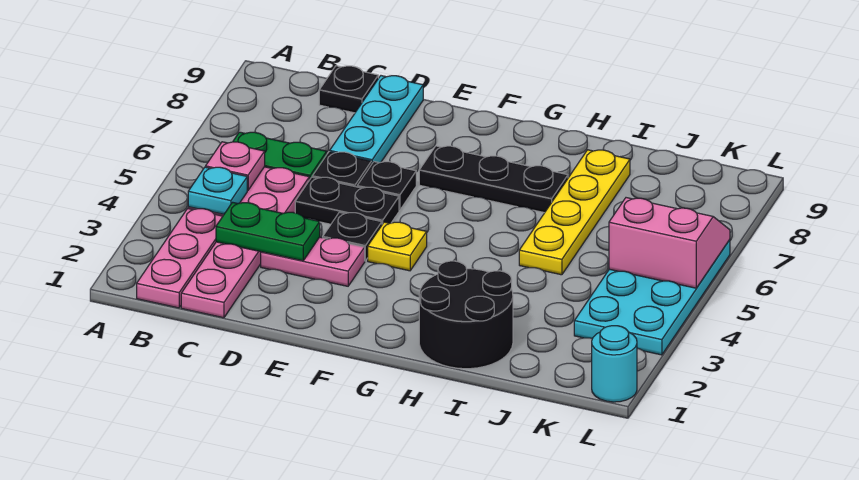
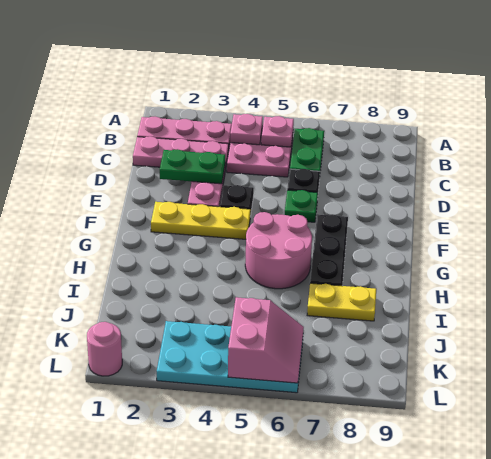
cyan 1x1 plate [188,167,247,214] -> pink 1x1 plate [230,114,263,145]
green 1x2 plate [216,202,320,261] -> green 1x2 plate turned to [160,149,225,184]
black 1x1 plate [319,66,378,113] -> none
black 1x2 plate [295,177,399,224] -> none
cyan 1x3 plate [330,76,423,163] -> none
black 1x1 plate [357,162,416,210] -> green 1x1 plate [285,190,318,222]
yellow 1x1 plate [368,222,427,271] -> yellow 1x3 plate [151,202,251,239]
none -> pink 2x2 round brick [245,212,312,289]
black 2x2 round brick [419,261,513,369] -> none
yellow 1x4 plate [519,150,630,275] -> yellow 1x2 plate [307,283,376,321]
cyan 1x1 round brick [592,326,637,402] -> pink 1x1 round brick [87,322,122,376]

